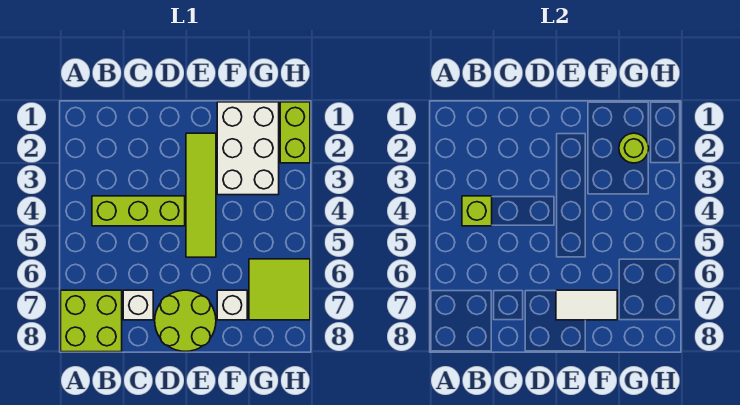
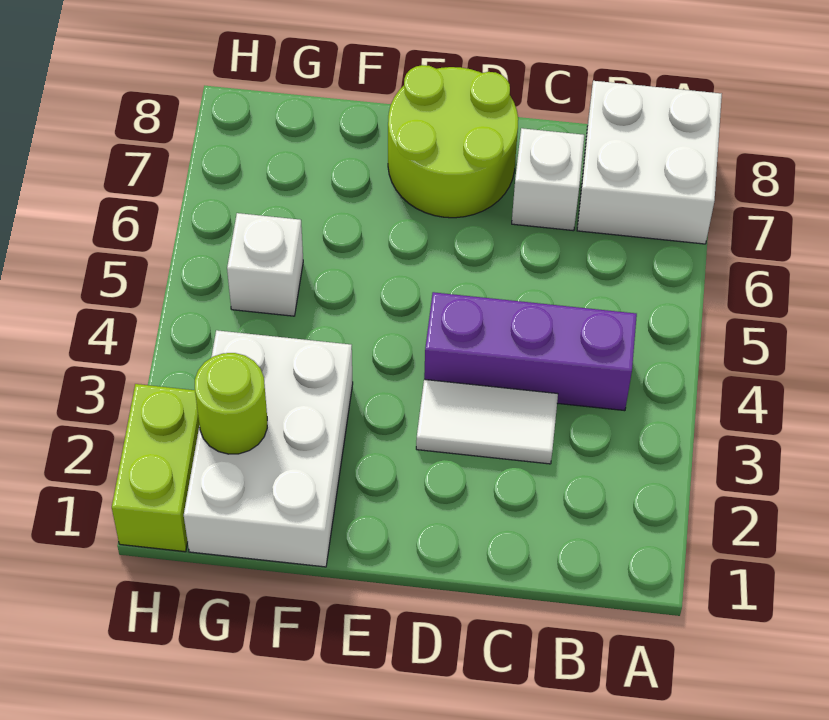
lime 2x2 brick [61,290,122,352] -> white 2x2 brick [577,81,722,244]
lime 1x3 brick [92,196,185,226] -> purple 1x3 brick [424,292,637,411]
lime 1x1 brick [462,196,492,226] -> none
lime 1x4 tile [186,133,216,257] -> none
white 1x2 tile [556,290,617,320] -> white 1x2 tile moved to [416,379,558,464]
white 1x1 brick [217,290,247,320] -> white 1x1 brick moved to [227,213,303,316]
lime 2x2 tile [249,259,310,320] -> none

